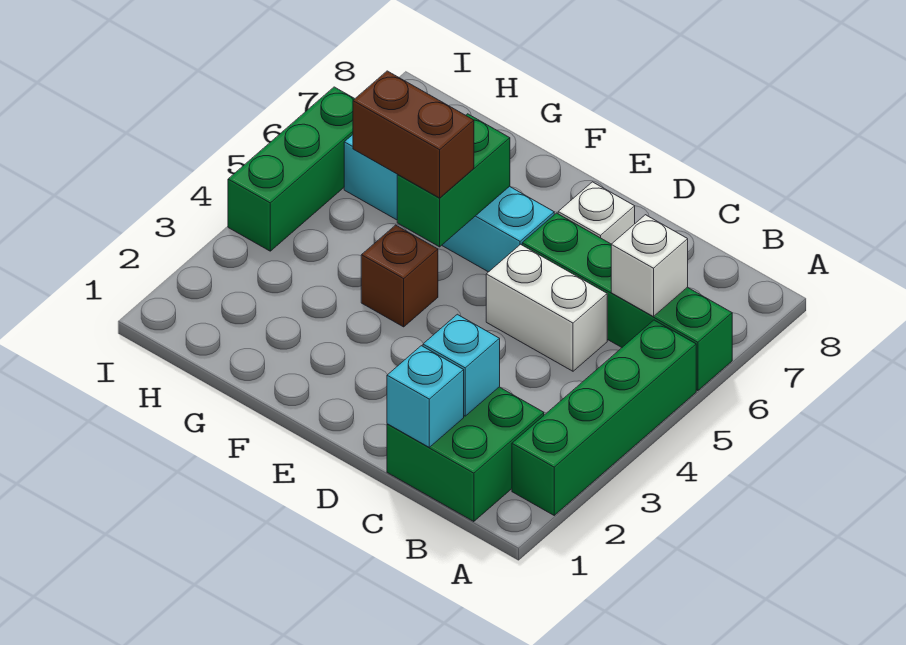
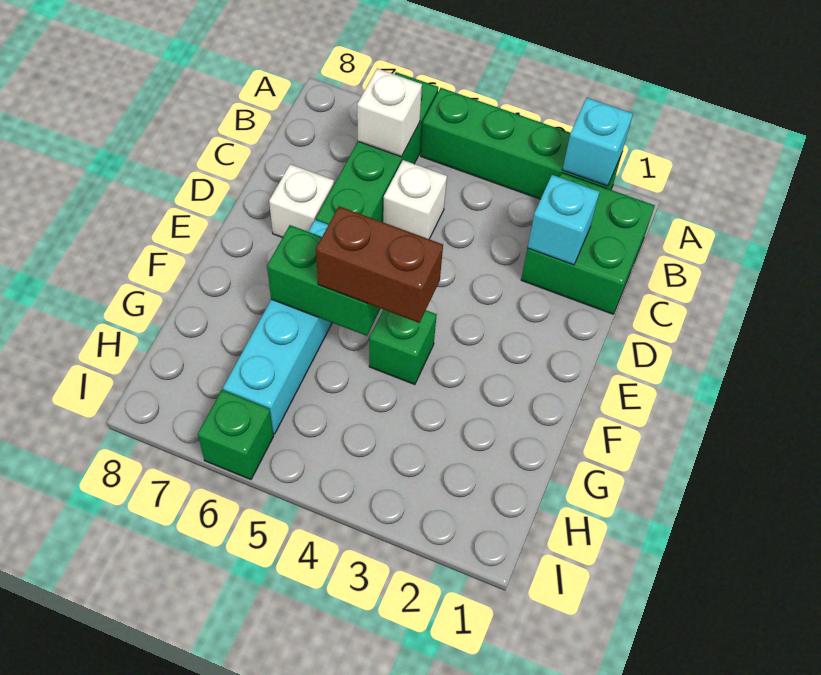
cyan 1x1 brick [387,346,464,447] -> cyan 1x1 brick moved to [562,98,633,186]
white 1x2 brick [486,244,607,371] -> white 1x1 brick [383,160,447,239]
brown 1x1 brick [361,225,438,327] -> green 1x1 brick [369,309,437,385]
brown 1x2 brick [353,71,474,198] -> brown 1x2 brick turned to [316,206,443,323]
green 1x3 brick [228,87,355,251] -> green 1x1 brick [198,390,274,480]

